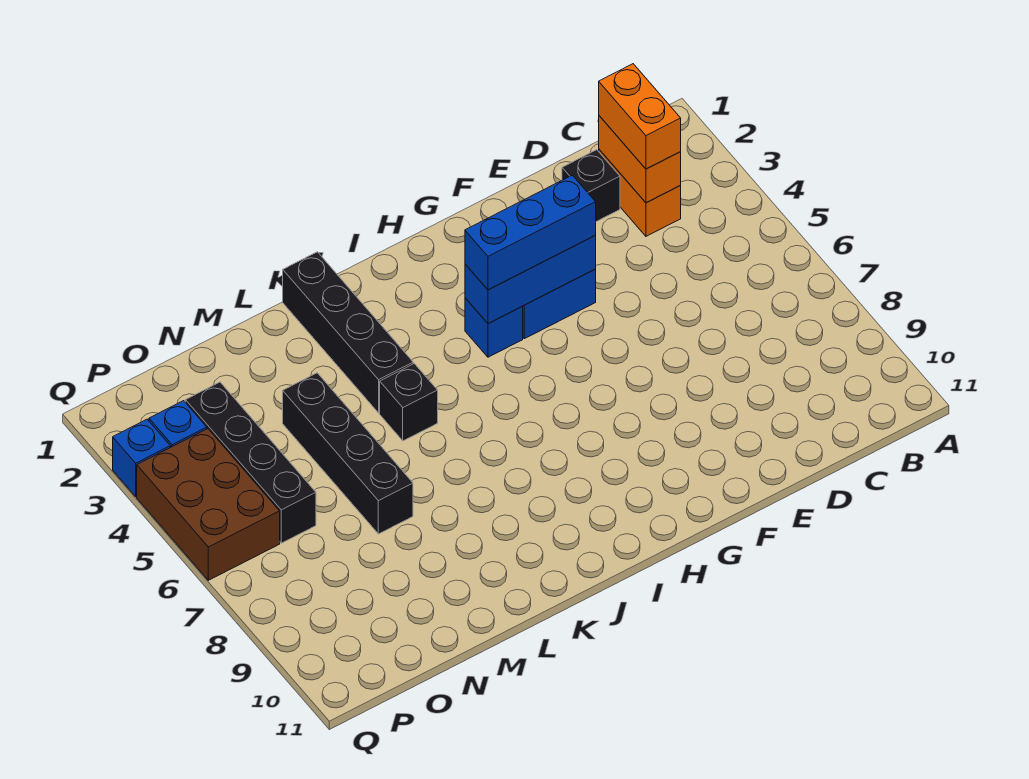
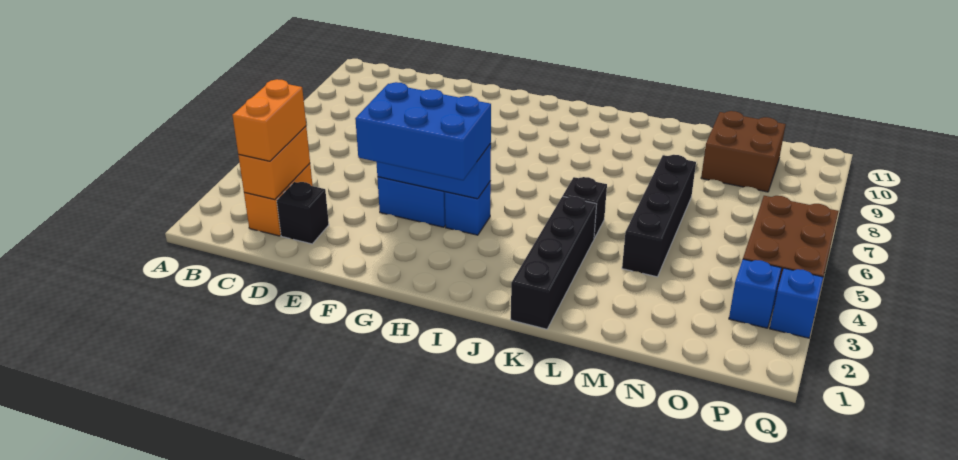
blue 1x3 brick [465,175,596,290] -> blue 2x3 brick [355,82,491,180]
none -> brown 2x2 brick [701,111,786,192]
black 1x4 brick [185,382,316,543] -> none

